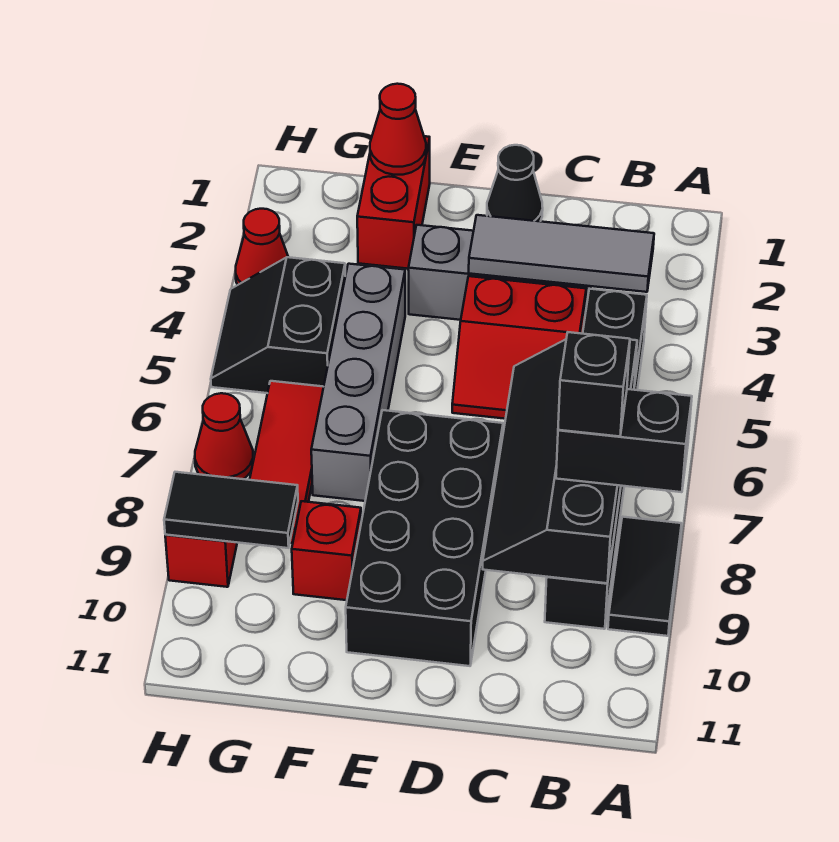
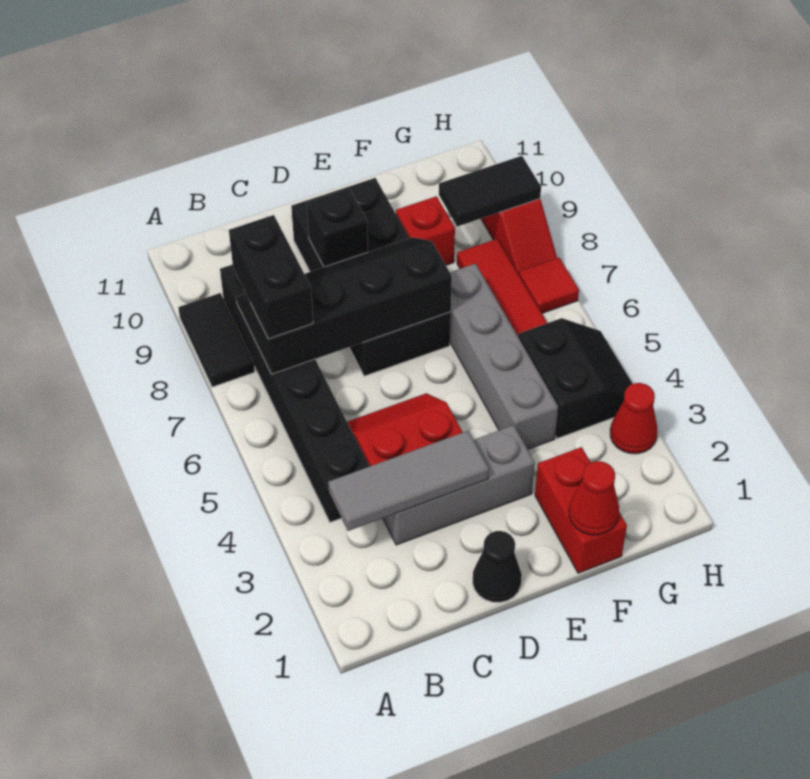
black 1x2 brick [556,389,692,492] -> black 1x2 brick turned to [229,215,313,339]
black 2x4 slope [483,339,637,583] -> black 2x4 slope turned to [236,237,452,374]
black 1x1 brick [558,332,630,437] -> black 1x1 brick moved to [307,188,368,267]
red 1x1 cone [195,393,253,479] -> red 1x1 tile [519,258,579,313]

